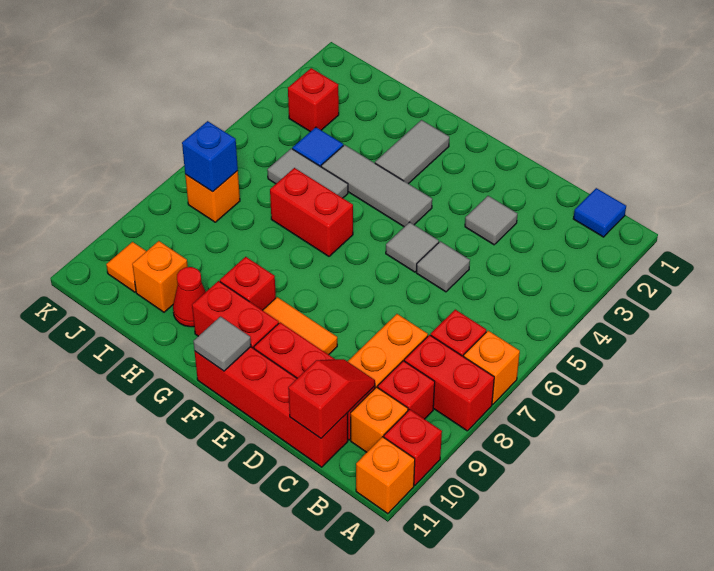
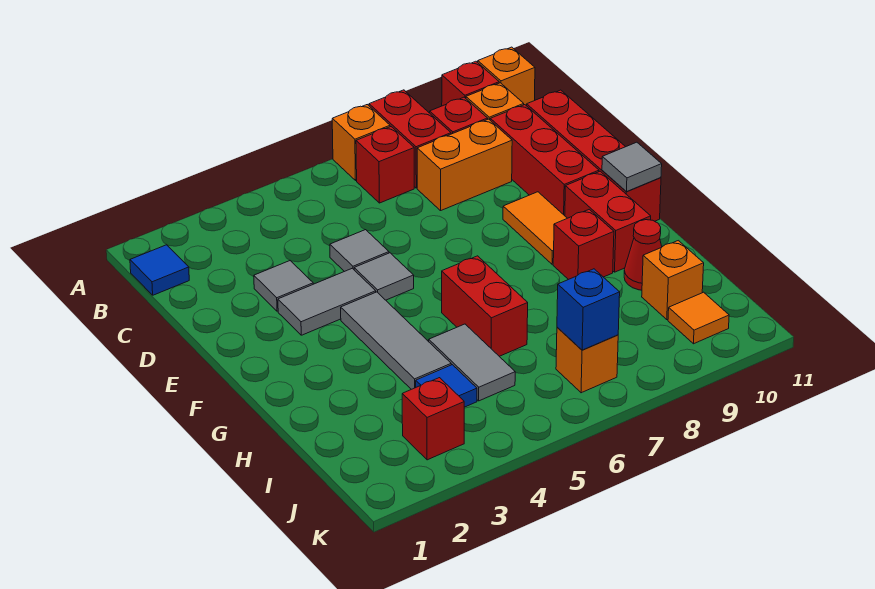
red 1x2 slope [288,359,375,438] -> none
grey 1x2 tile [375,120,449,184] -> grey 1x2 tile moved to [278,268,376,335]

